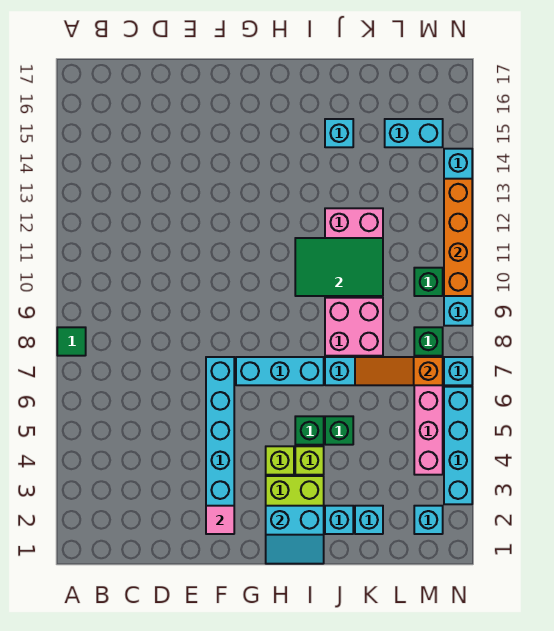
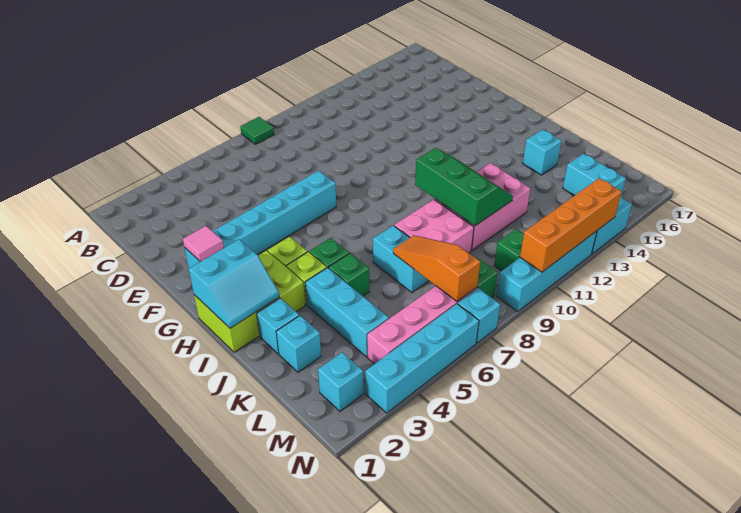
cyan 1x3 brick [236,357,324,385] -> cyan 1x3 brick moved to [305,268,389,357]
cyan 2x2 slope [266,506,324,564] -> cyan 2x2 slope turned to [189,239,279,328]
green 2x3 tile [295,238,383,296] -> green 2x3 slope [415,148,513,226]

